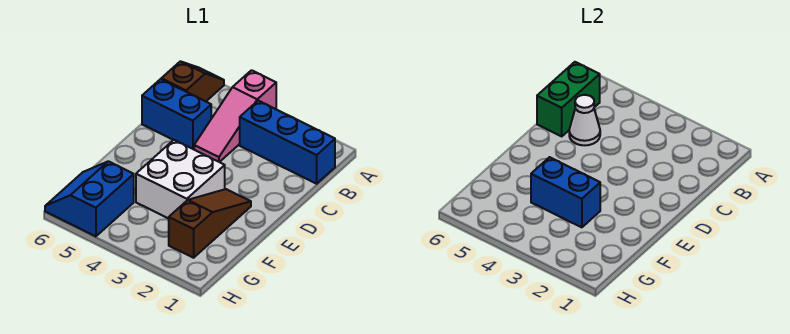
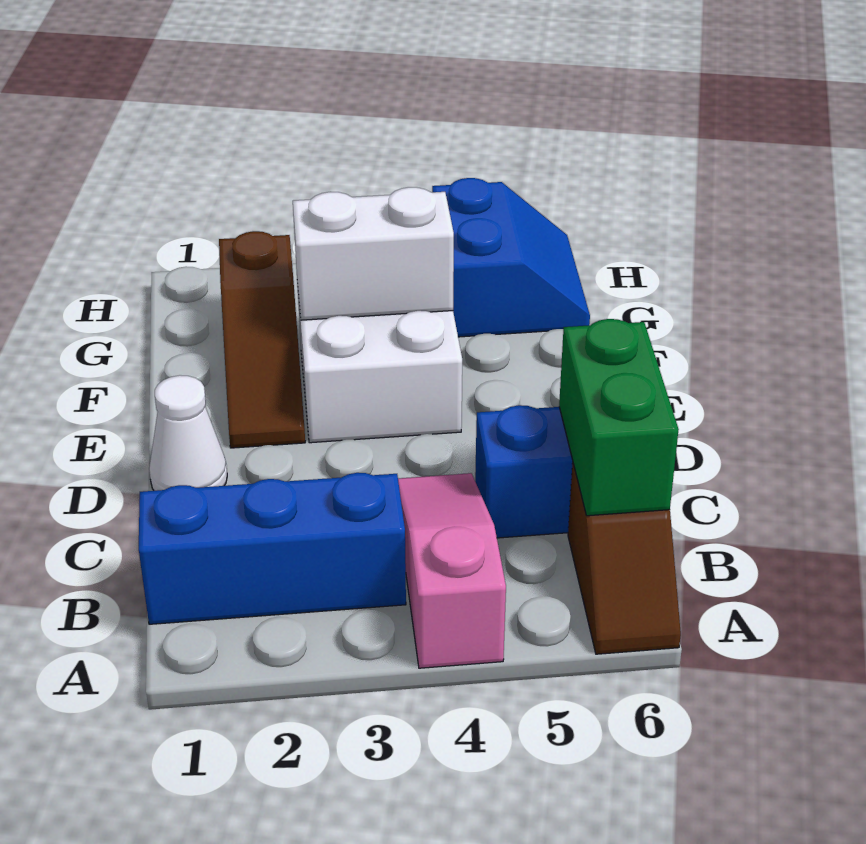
white 1x1 cone [569,95,600,145] -> white 1x1 cone moved to [149,375,227,491]
blue 1x2 brick [531,157,600,227] -> white 1x2 brick [293,187,454,320]

